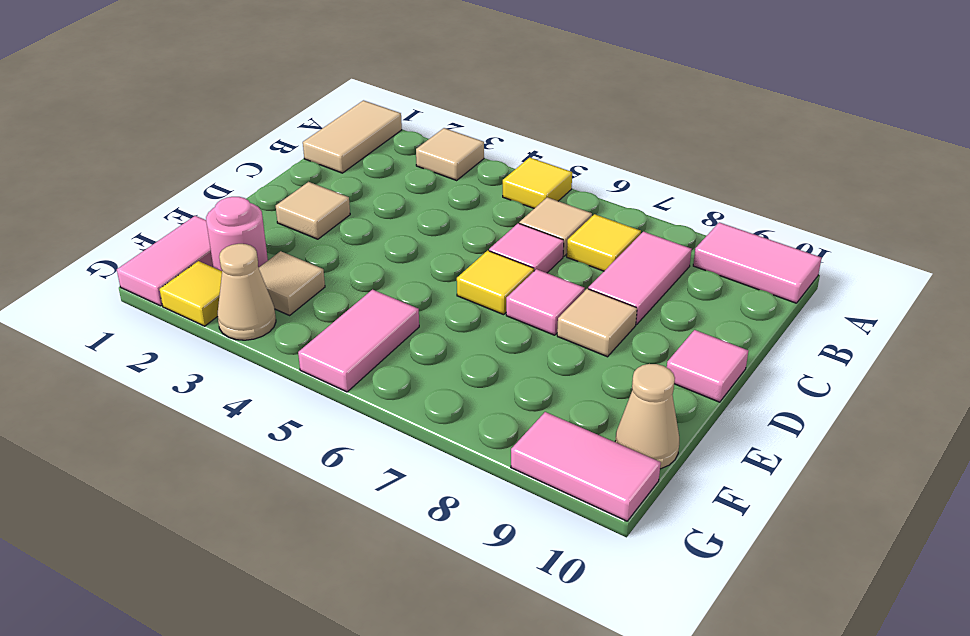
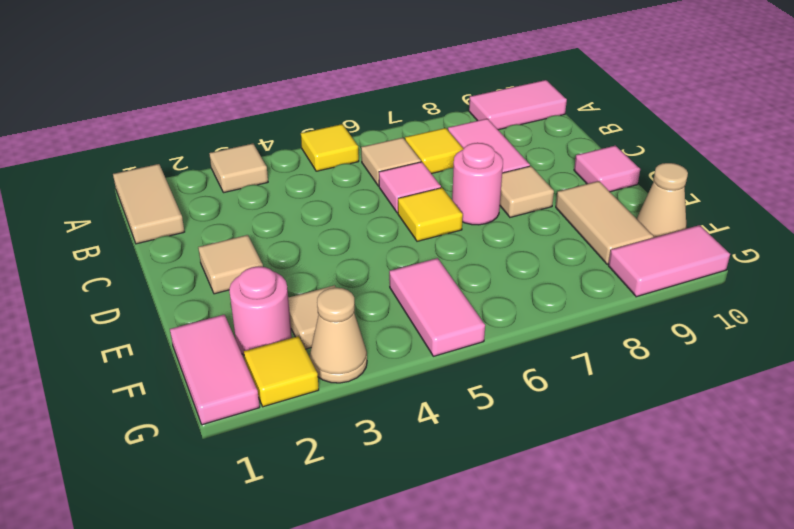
pink 1x1 tile [506,269,585,335] -> pink 1x1 round brick [452,143,503,225]
none -> tan 1x2 tile [556,181,653,264]

